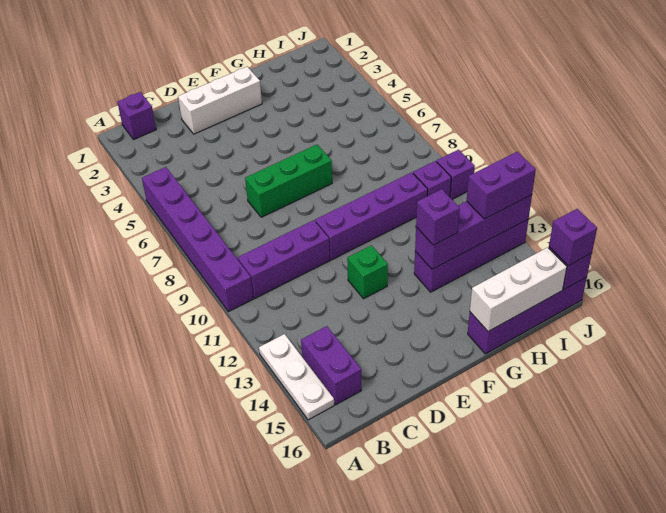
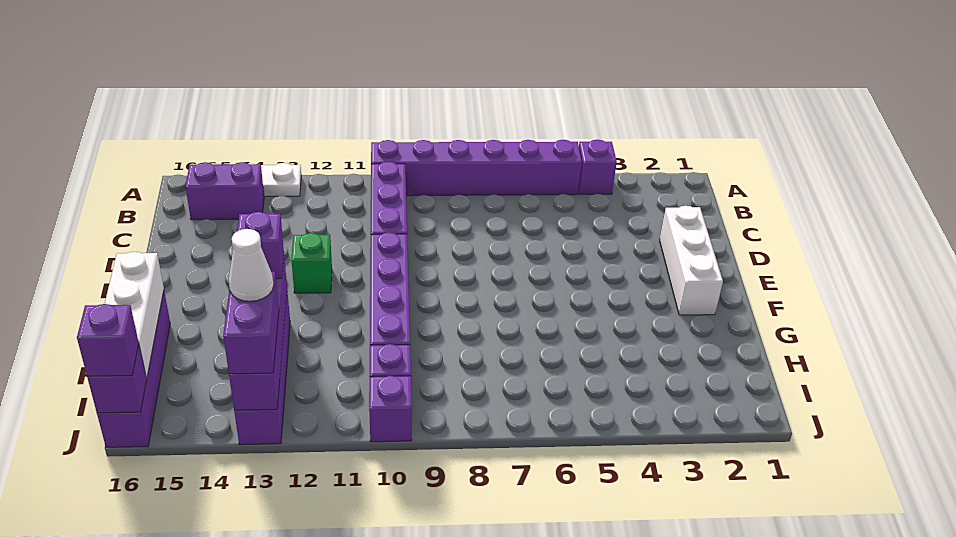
purple 1x1 brick [117,92,156,139] -> purple 1x1 brick moved to [578,139,617,194]
green 1x3 brick [245,145,332,217] -> none
none -> white 1x1 cone [229,229,274,301]

